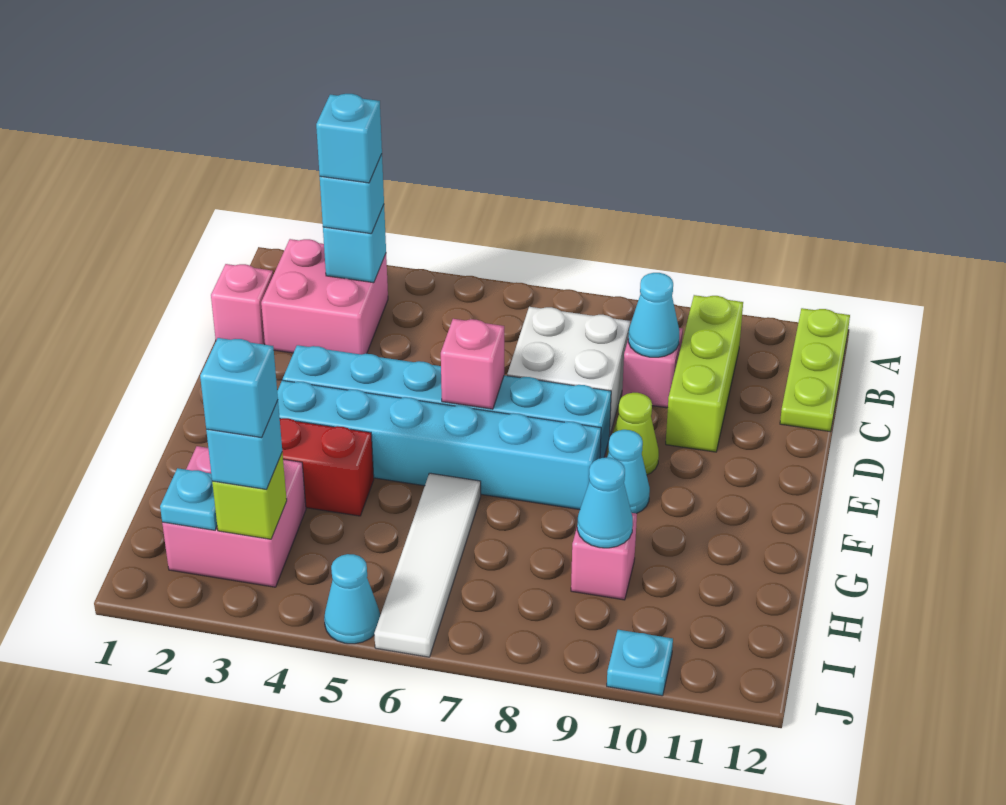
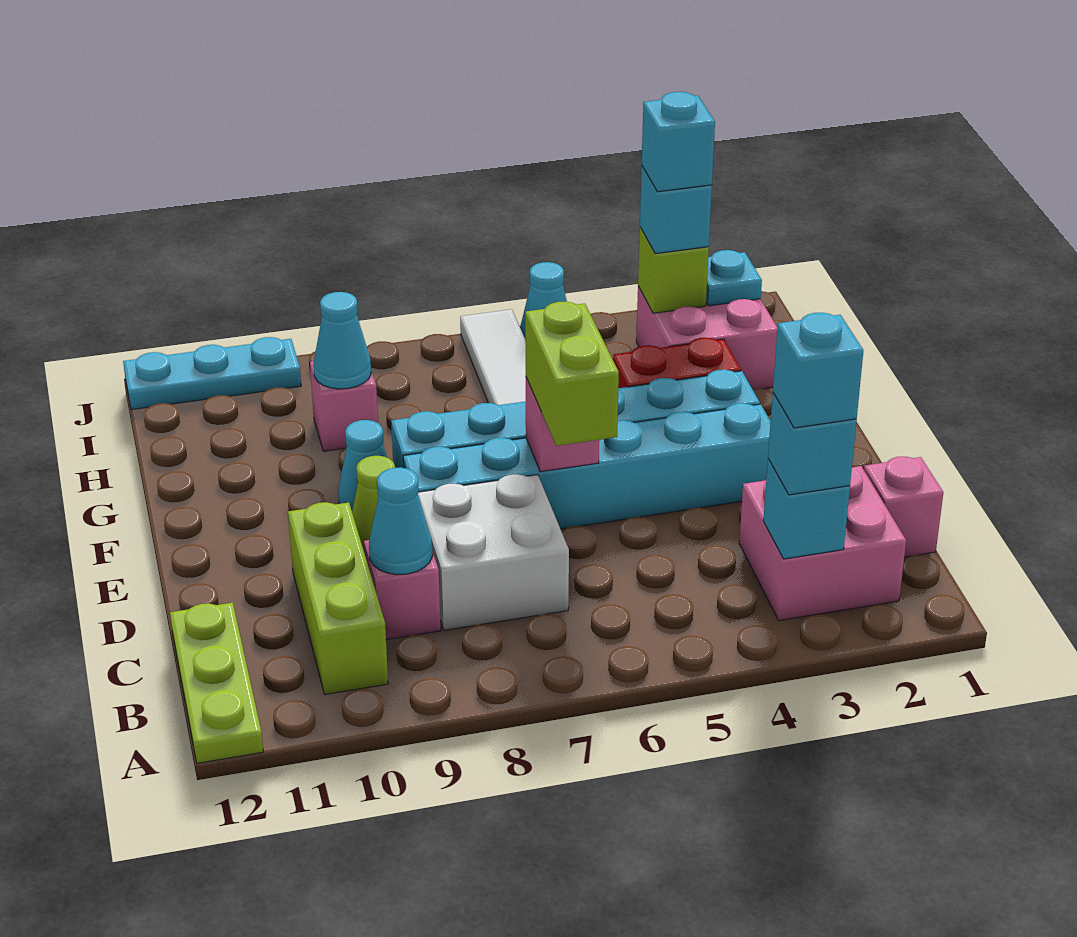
none -> lime 1x2 brick [525,301,619,446]
cyan 1x1 plate [607,630,673,696] -> cyan 1x3 plate [123,337,301,410]

